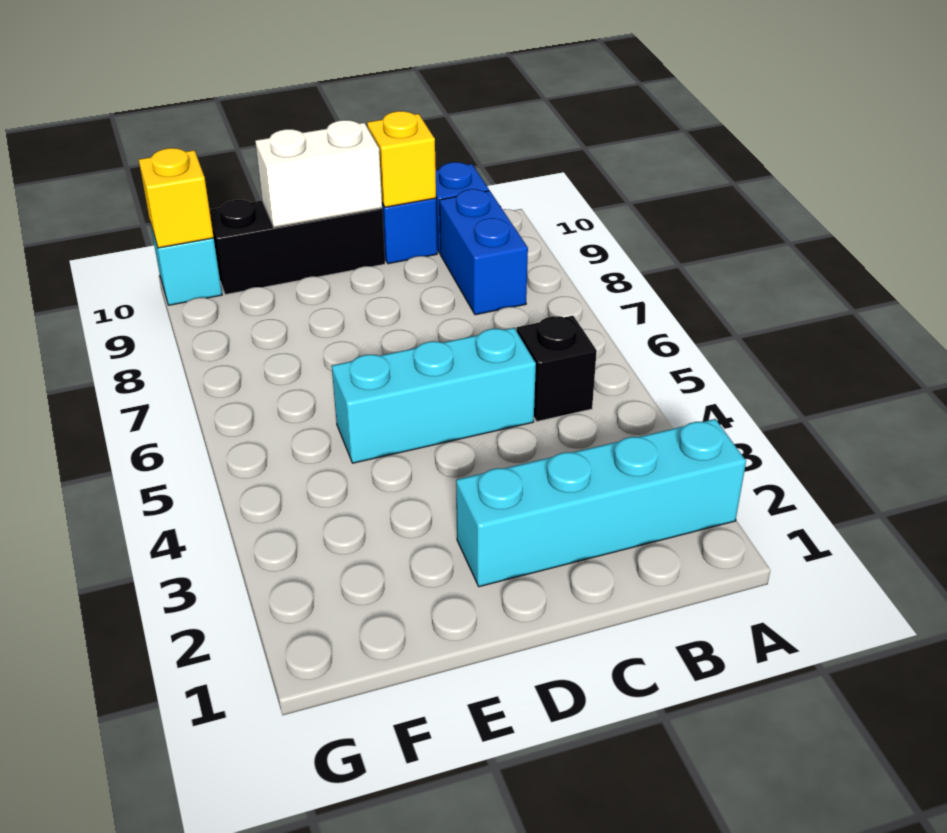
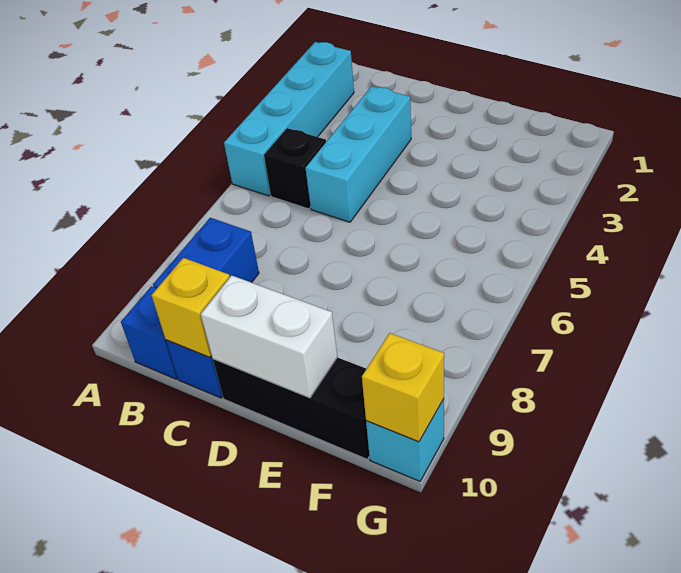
cyan 1x4 brick [456,419,746,587] -> cyan 1x4 brick turned to [224,42,354,196]
cyan 1x3 brick [332,328,536,463] -> cyan 1x3 brick turned to [305,86,411,222]

